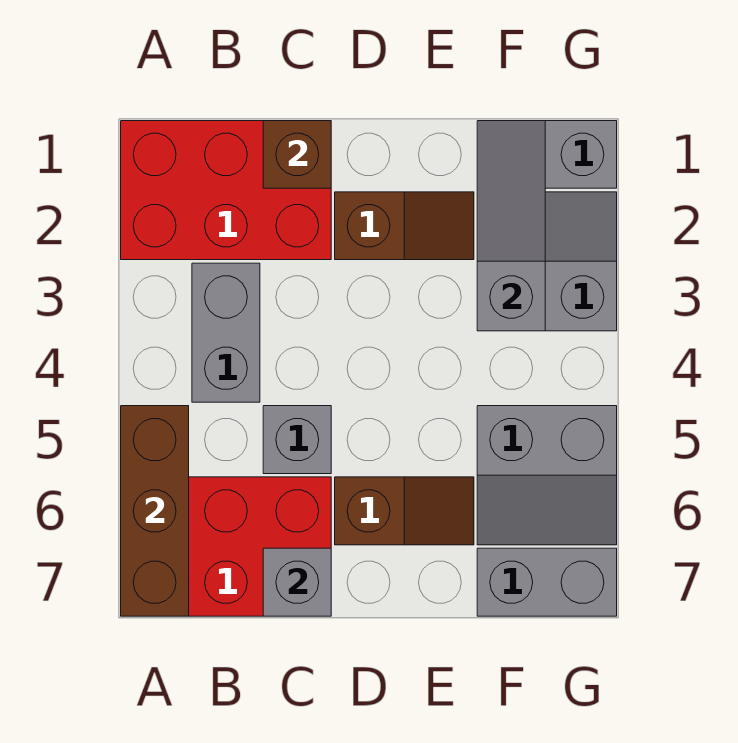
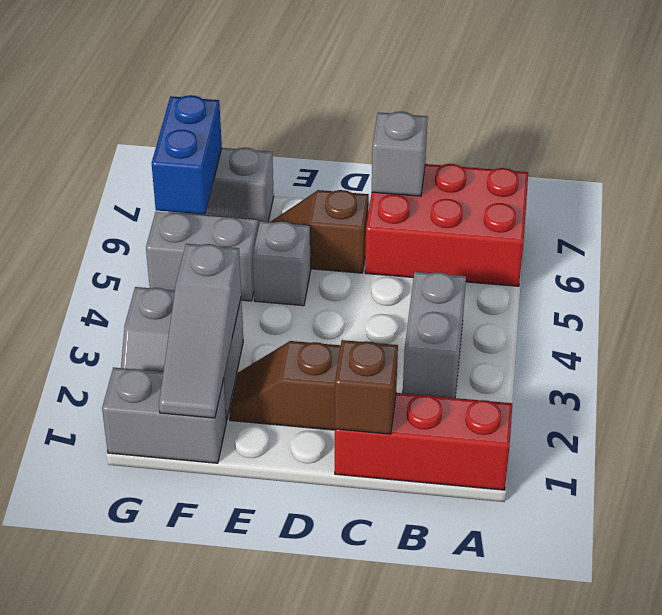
red 2x3 brick [121,121,331,260] -> red 1x3 brick [335,393,513,490]
brown 1x3 brick [121,406,189,616] -> none
grey 1x1 brick [263,406,331,474] -> grey 1x1 brick moved to [253,221,311,306]
none -> blue 1x2 brick [152,95,222,214]

